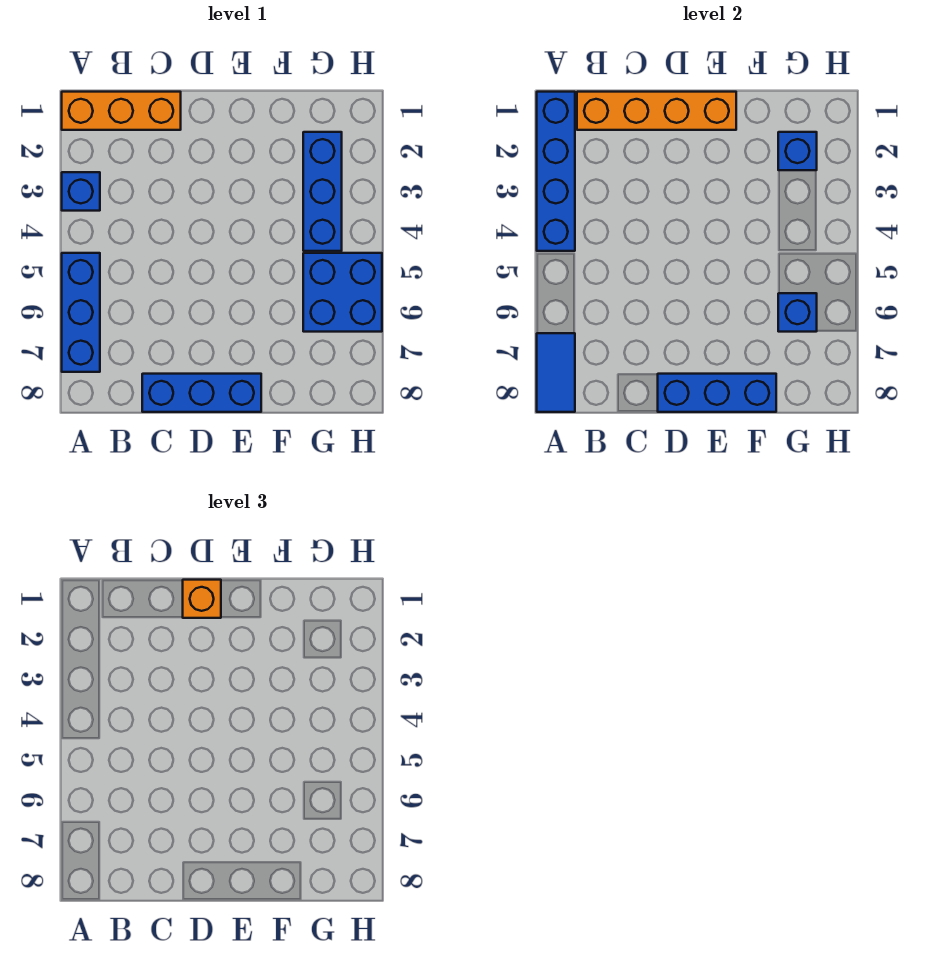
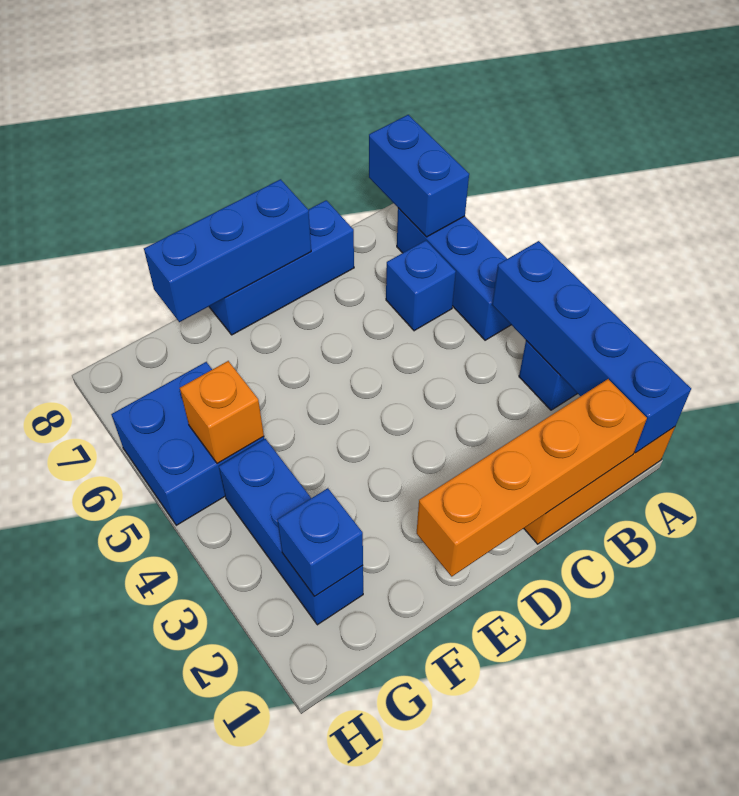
blue 1x2 tile [537,333,575,412] -> blue 1x2 brick [369,115,469,237]
orange 1x1 brick [183,580,221,618] -> orange 1x1 brick moved to [180,361,264,464]
blue 1x1 brick [778,293,817,332] -> blue 1x1 brick moved to [386,240,456,331]

